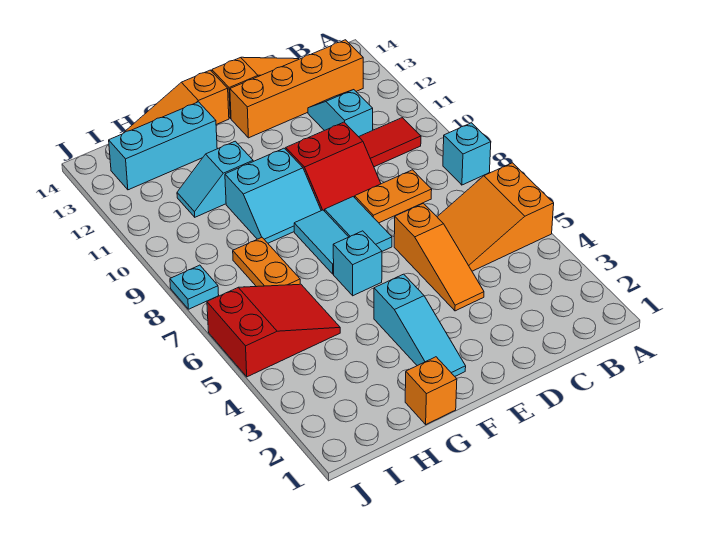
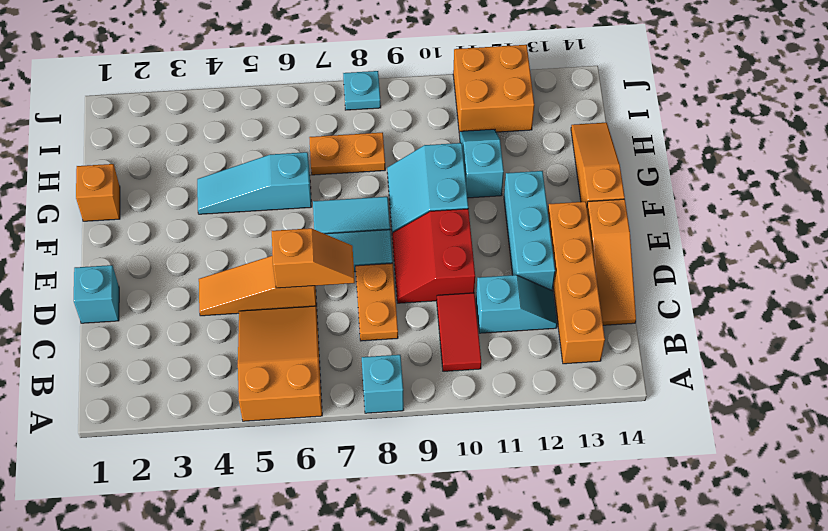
none -> orange 1x2 slope [272,228,355,288]
cyan 1x3 slope [374,274,466,376] -> cyan 1x3 slope moved to [197,152,312,214]
cyan 1x1 brick [333,231,382,296] -> cyan 1x1 brick moved to [74,265,119,323]
cyan 1x3 brick [109,102,217,190] -> cyan 1x3 brick moved to [504,171,555,291]
red 2x3 slope [207,284,340,377] -> none
none -> orange 2x2 brick [453,45,534,134]

